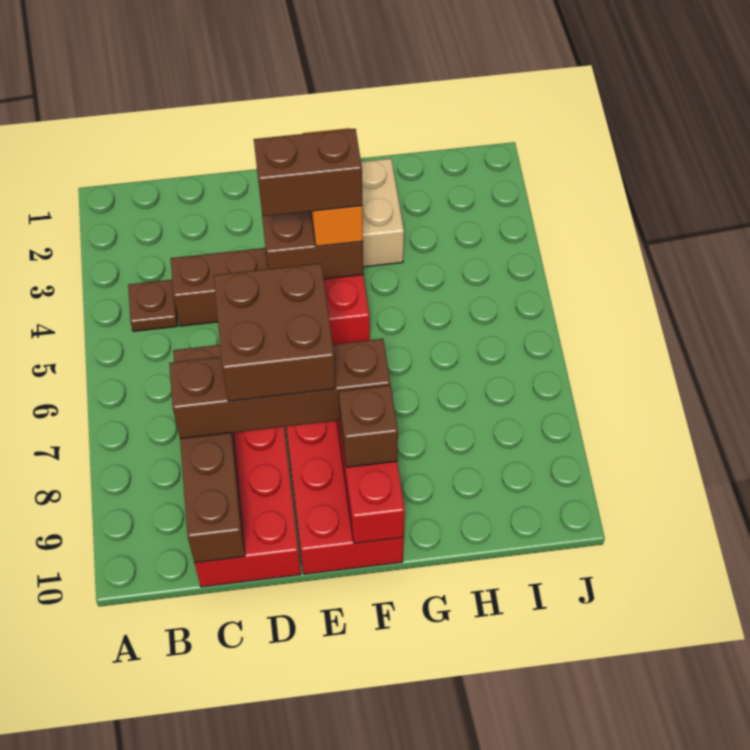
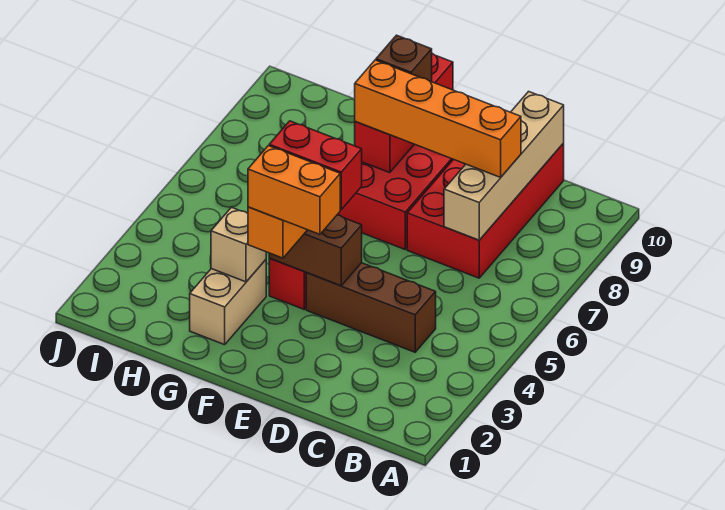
brown 1x1 plate [128,280,178,331] -> none
brown 1x4 brick [173,345,245,563] -> tan 1x4 brick [444,92,564,240]
brown 1x4 brick [169,339,390,439] -> orange 1x4 brick [355,60,521,177]
brown 2x2 brick [214,263,336,401] -> none
none -> orange 1x2 brick [248,146,340,234]
brown 1x2 brick [254,129,362,216] -> red 1x2 brick [269,121,362,210]
none -> tan 1x1 brick [211,207,266,282]

